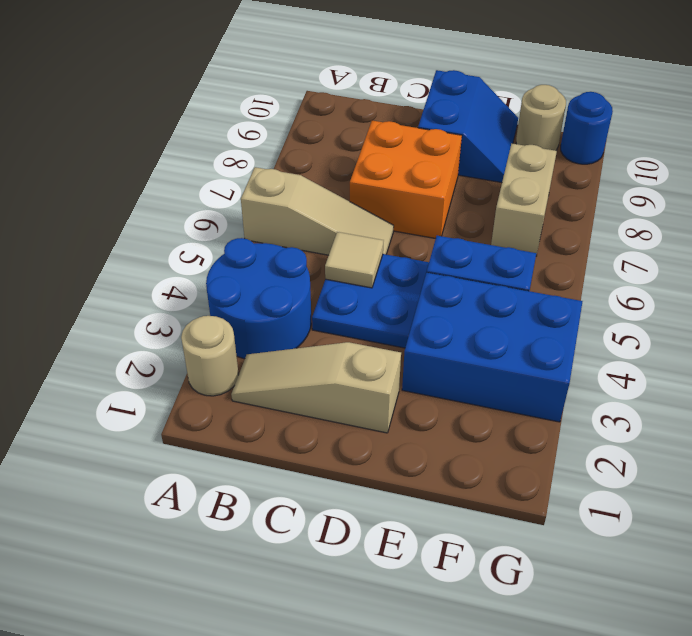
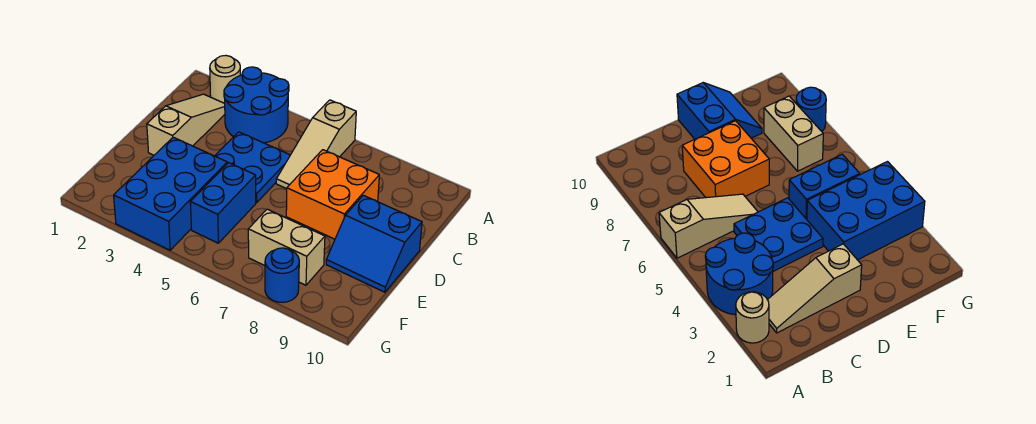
tan 1x1 tile [325,232,384,288] -> none
tan 1x1 round brick [516,85,566,151] -> none
blue 1x1 round brick [561,92,613,164] -> blue 1x1 round brick moved to [265,248,299,302]

